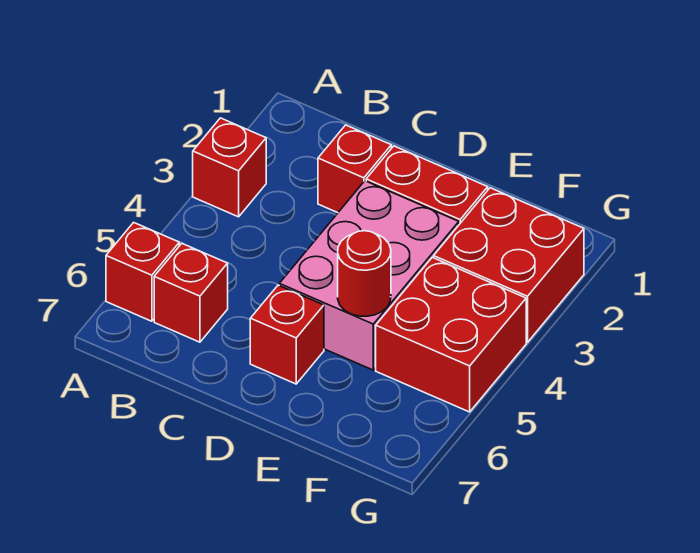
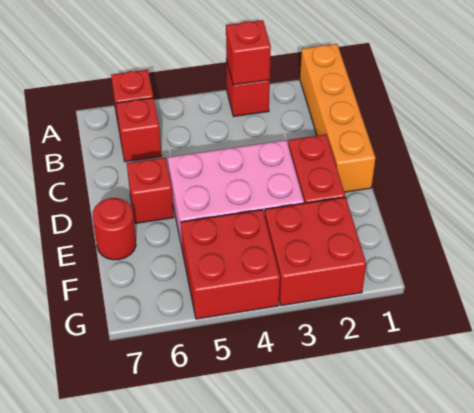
none -> orange 1x4 brick [300,44,376,192]
red 1x1 brick [318,125,391,213] -> red 1x1 brick moved to [226,20,271,85]
red 1x1 round brick [338,231,391,316] -> red 1x1 round brick moved to [92,198,136,260]

